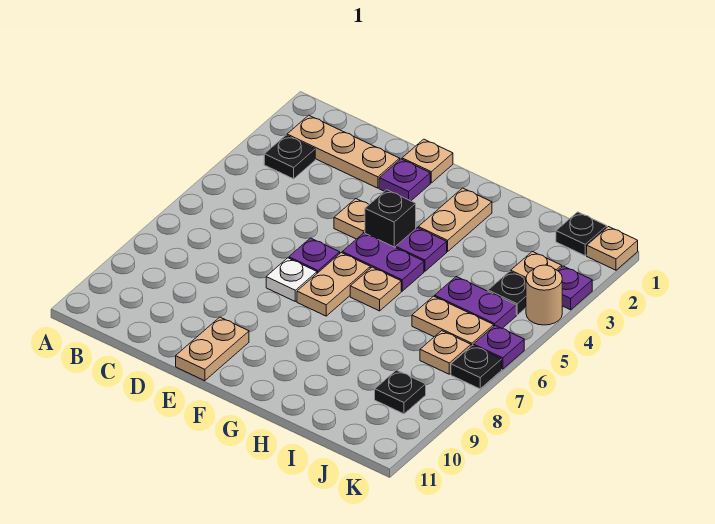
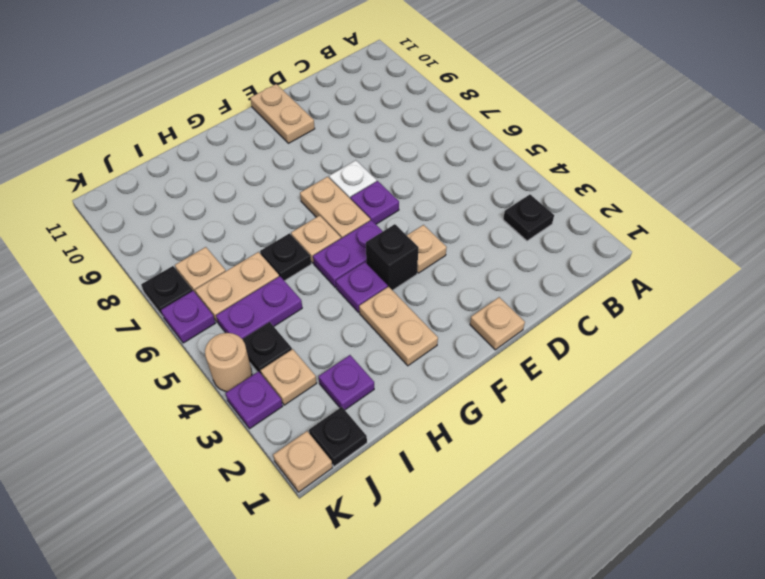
tan 1x3 plate [287,115,400,188] -> none
purple 1x1 plate [379,159,430,201] -> purple 1x1 plate moved to [319,355,374,410]
black 1x1 plate [375,370,426,414] -> black 1x1 plate moved to [260,233,311,281]

